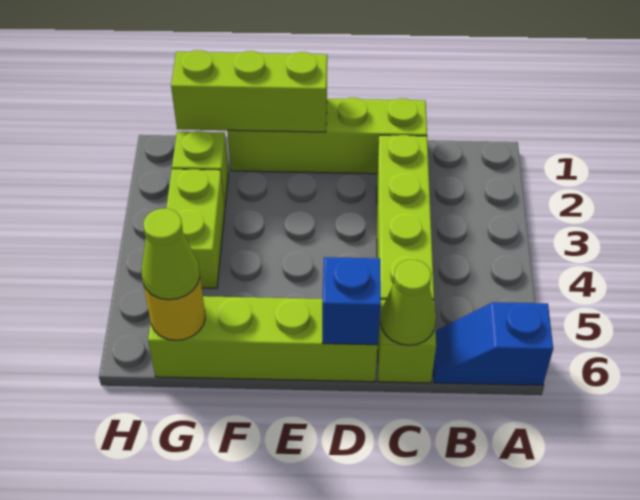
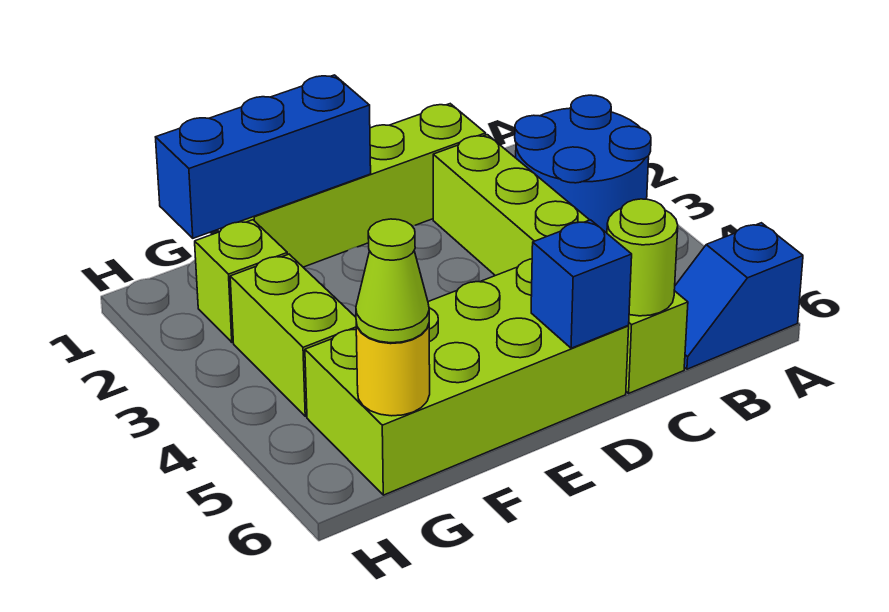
none -> blue 2x2 round brick [515,95,651,233]
lime 1x1 cone [380,260,436,345] -> lime 1x1 round brick [607,199,678,316]
lime 1x4 brick [148,296,378,382] -> lime 2x4 brick [305,259,629,495]
lime 1x3 brick [171,50,327,132] -> blue 1x3 brick [156,75,371,238]

